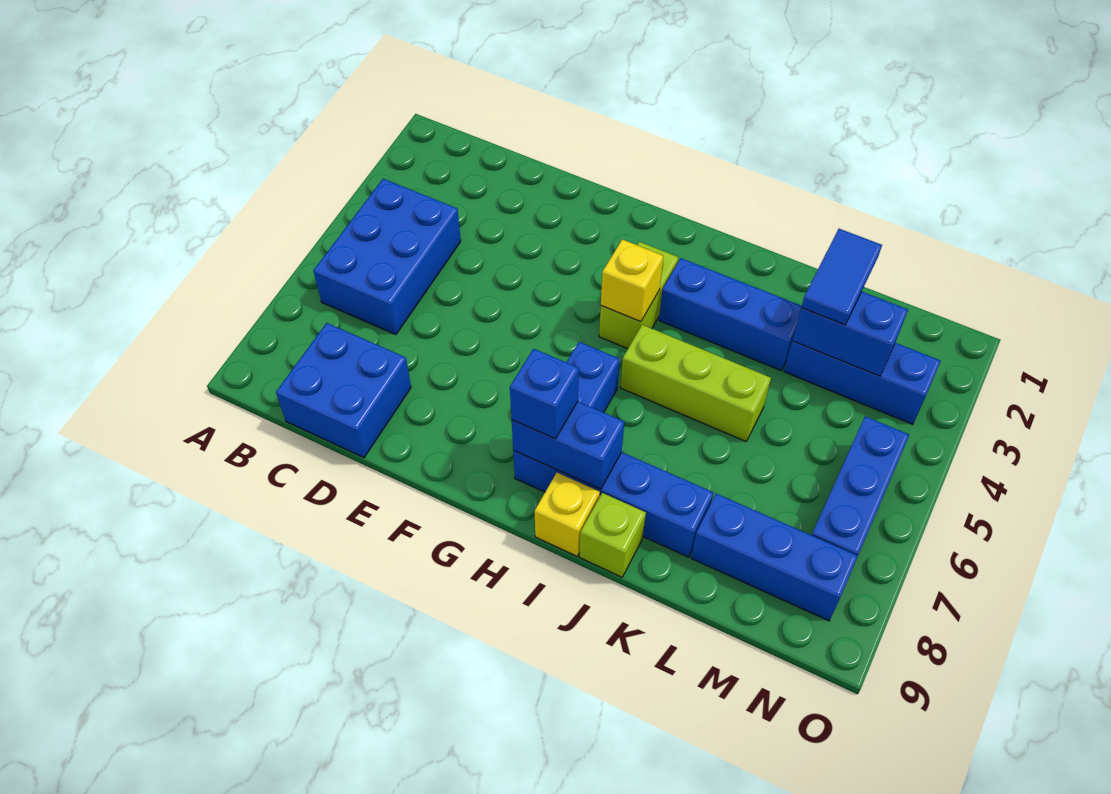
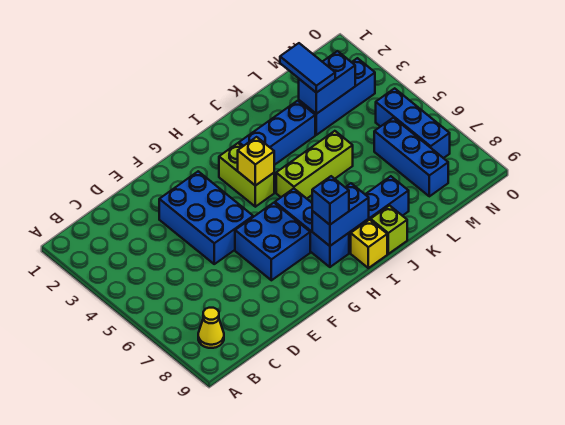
blue 2x3 brick [314,179,461,335] -> blue 2x3 brick moved to [159,171,253,264]
none -> yellow 1x1 cone [198,308,224,348]
blue 2x2 brick [276,323,411,458] -> blue 2x2 brick moved to [235,203,310,280]
blue 1x3 brick [691,494,858,621] -> blue 1x3 brick turned to [374,118,448,196]

